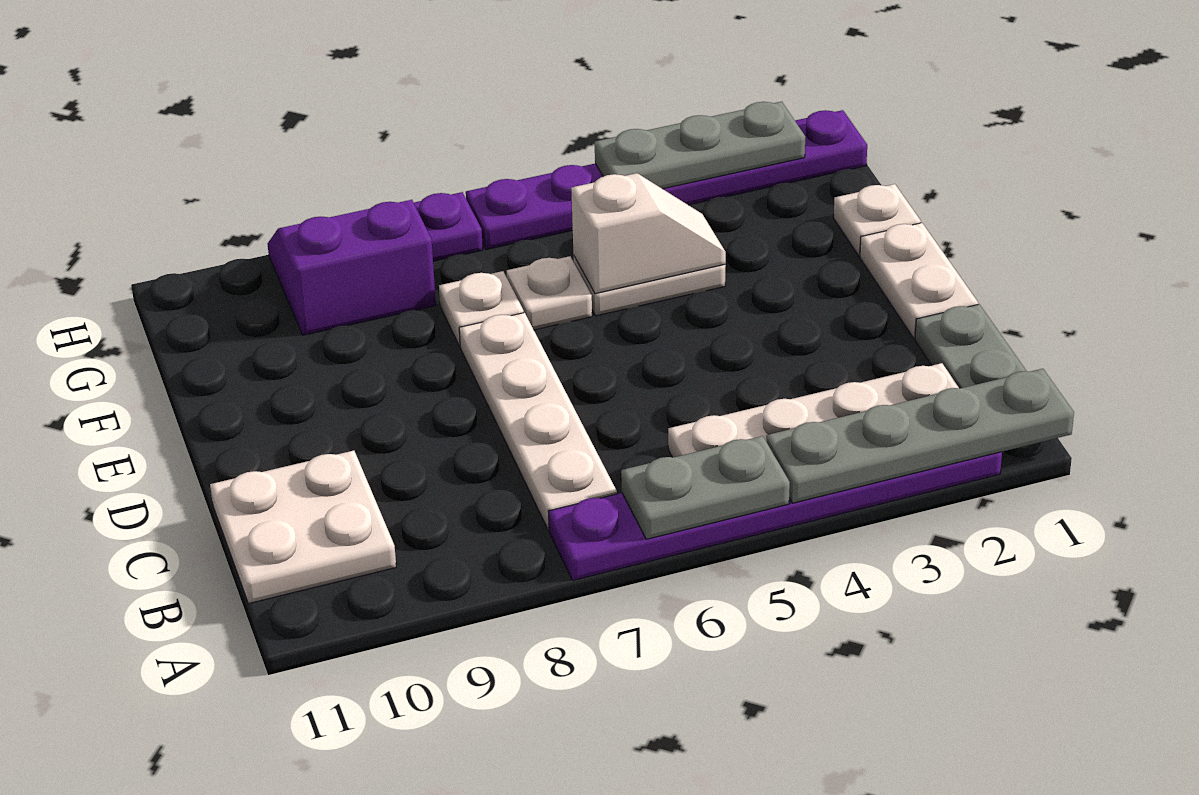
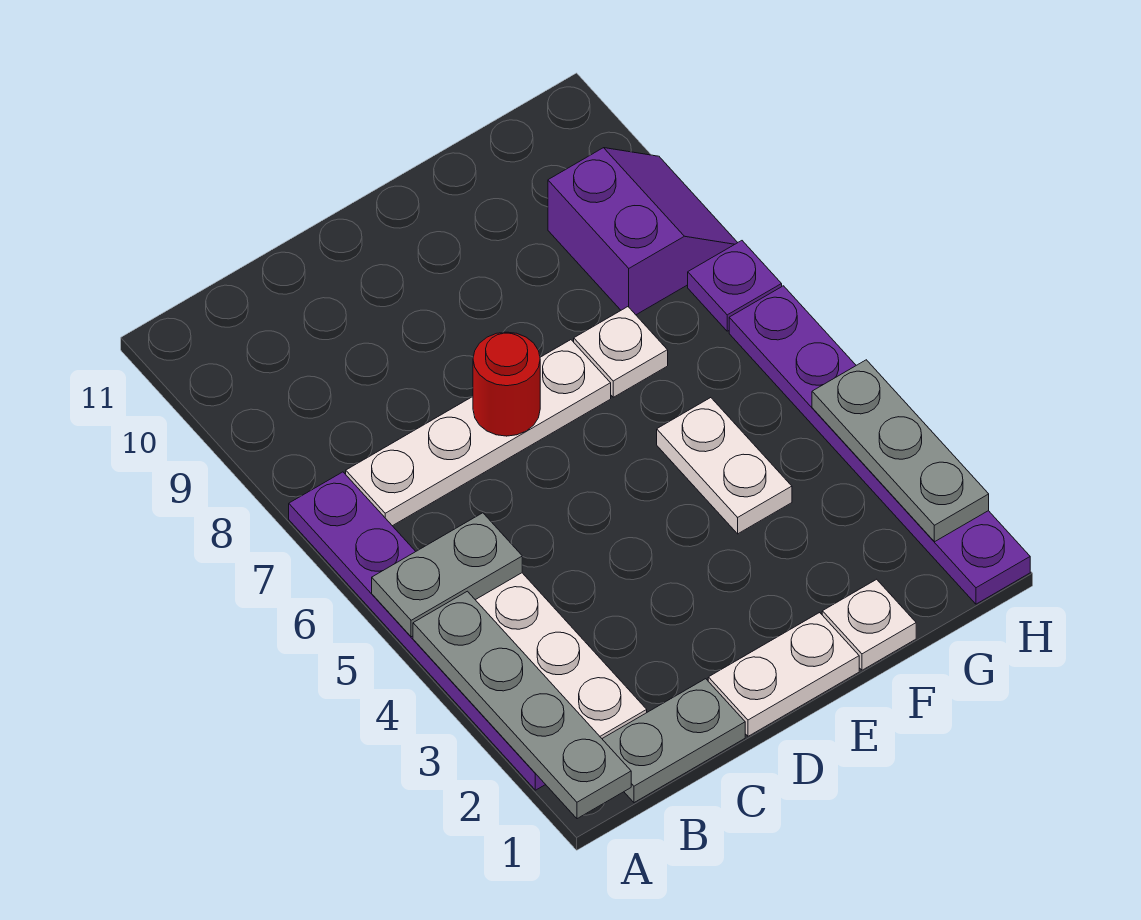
grey 1x2 plate [621,436,790,539] -> grey 1x2 plate turned to [372,513,522,637]
white 2x2 plate [210,451,396,604] -> none
none -> red 1x1 round brick [473,332,540,436]
white 1x2 slope [571,173,726,294] -> none
white 1x1 plate [507,256,592,330] -> none

